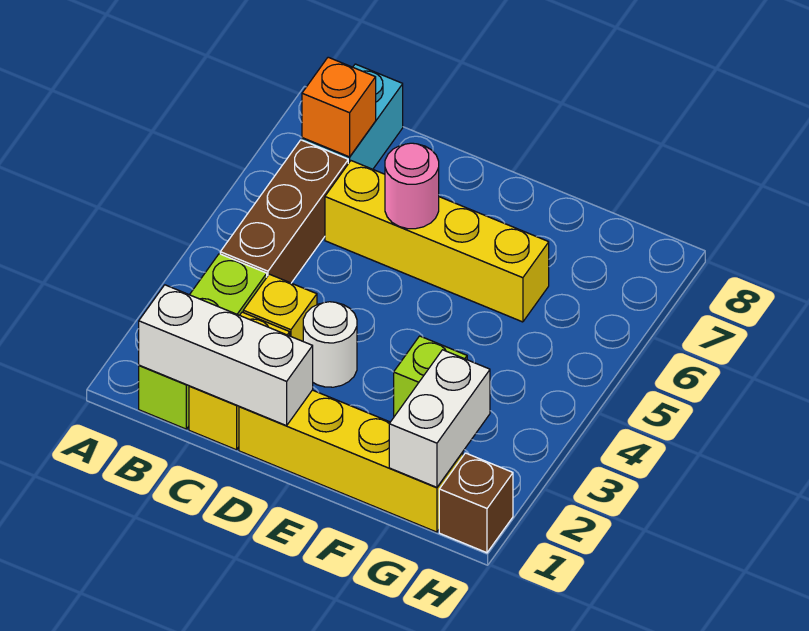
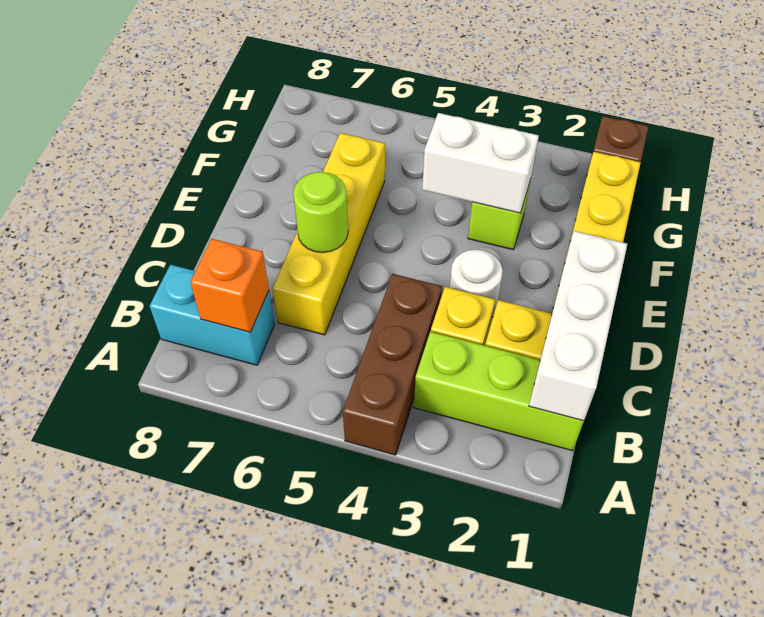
brown 1x3 brick [220,140,348,283] -> brown 1x3 brick turned to [343,274,442,455]
pink 1x1 round brick [385,143,439,229] -> lime 1x1 round brick [293,172,348,253]
white 1x2 brick [389,350,490,488] -> white 1x2 brick moved to [422,113,539,213]

